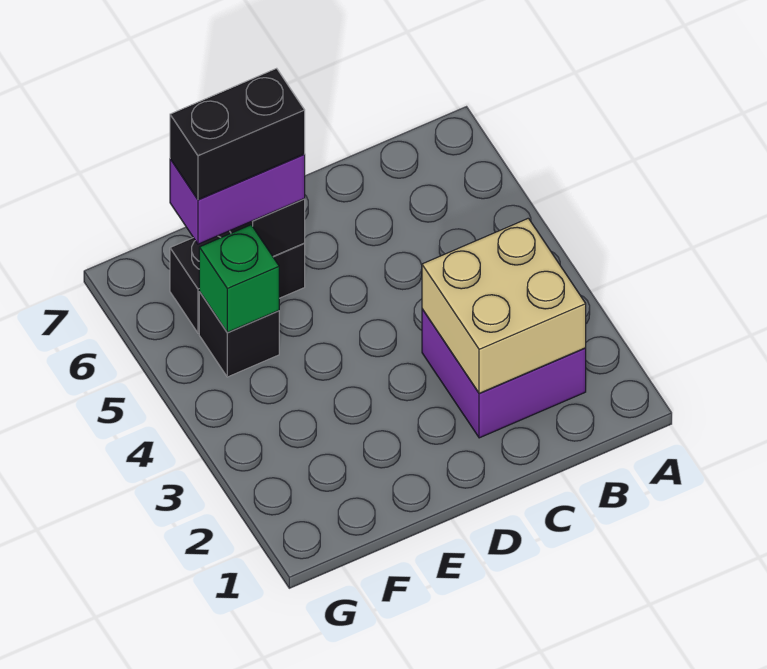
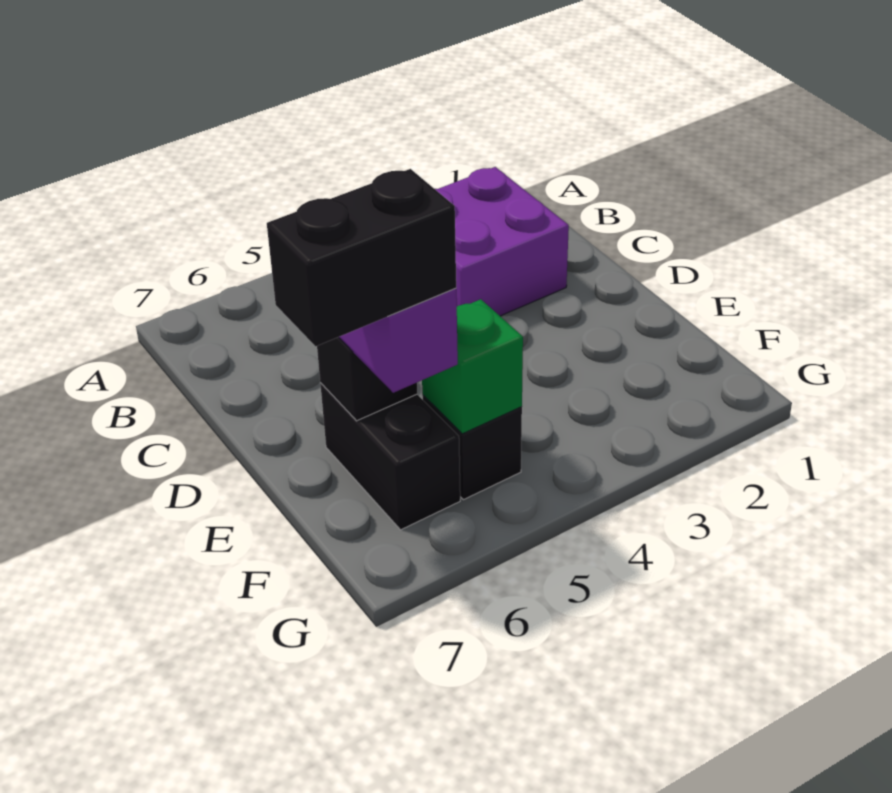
tan 2x2 brick [422,218,586,393] -> none
black 1x2 brick [170,68,305,200] -> black 1x2 brick turned to [267,169,456,346]

